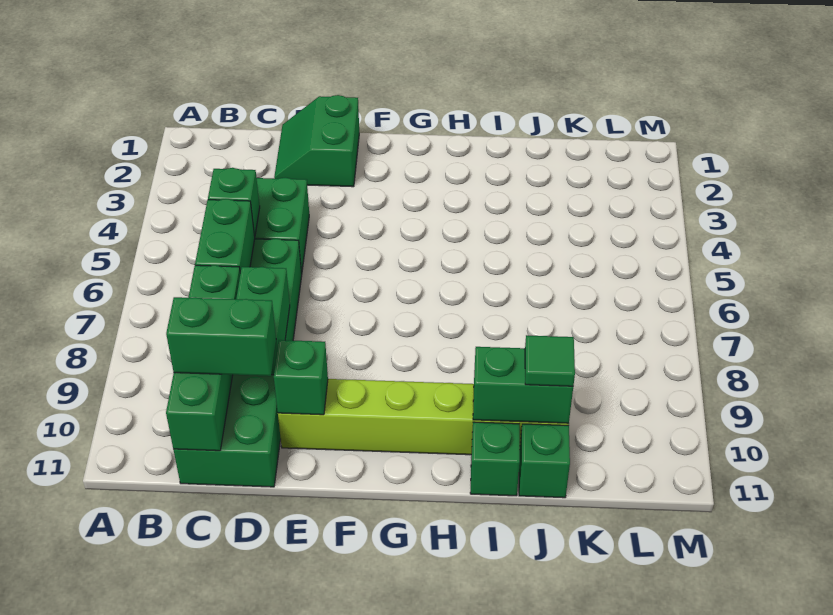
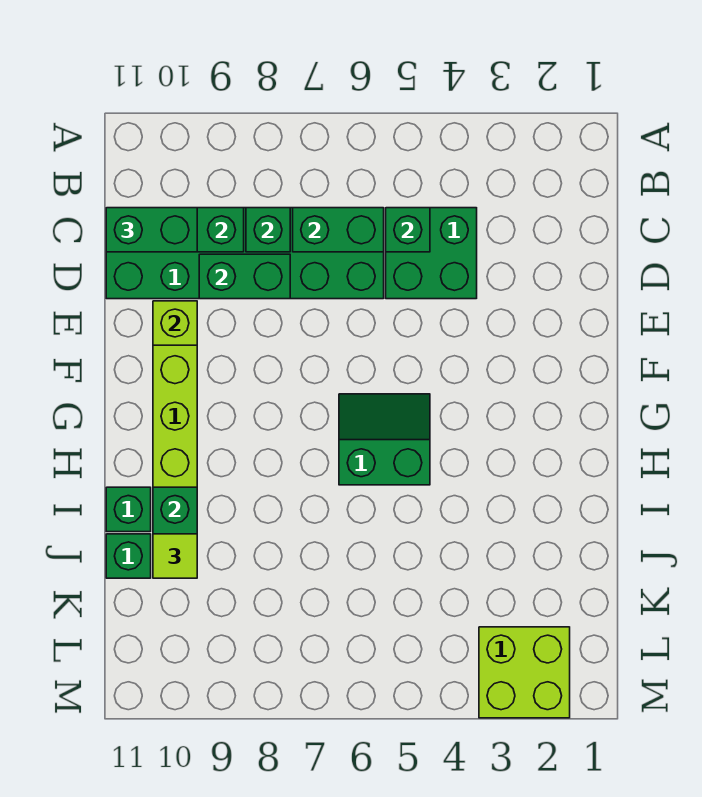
green 1x2 brick [166,297,276,376] -> green 1x2 brick turned to [106,208,197,252]
green 2x2 slope [274,95,359,187] -> green 2x2 slope moved to [339,394,430,485]
green 1x1 brick [274,340,328,415] -> lime 1x1 brick [153,301,197,345]
green 1x1 tile [525,335,575,386] -> lime 1x1 tile [153,534,197,578]
none -> lime 2x2 brick [479,627,570,718]

